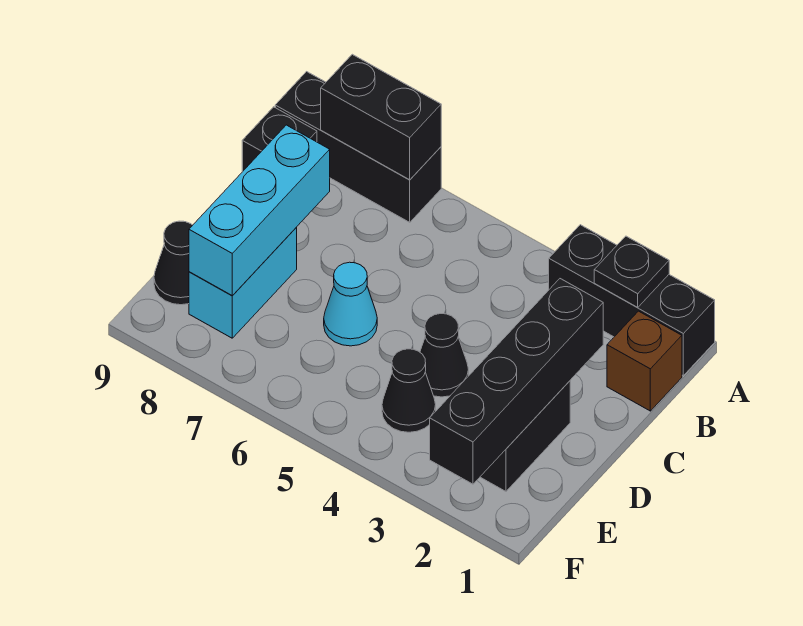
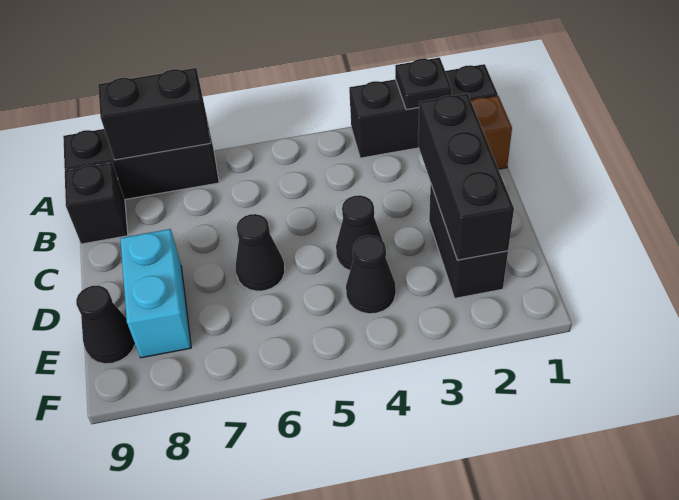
black 1x4 brick [430,279,603,484] -> black 1x3 brick [418,94,514,260]
cyan 1x3 brick [189,125,330,296] -> none
cyan 1x1 cone [324,262,377,346] -> black 1x1 cone [236,214,285,291]

